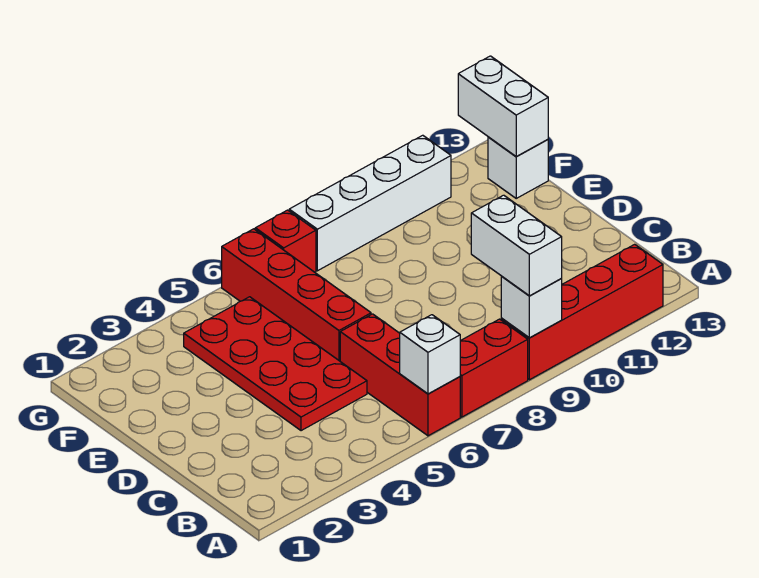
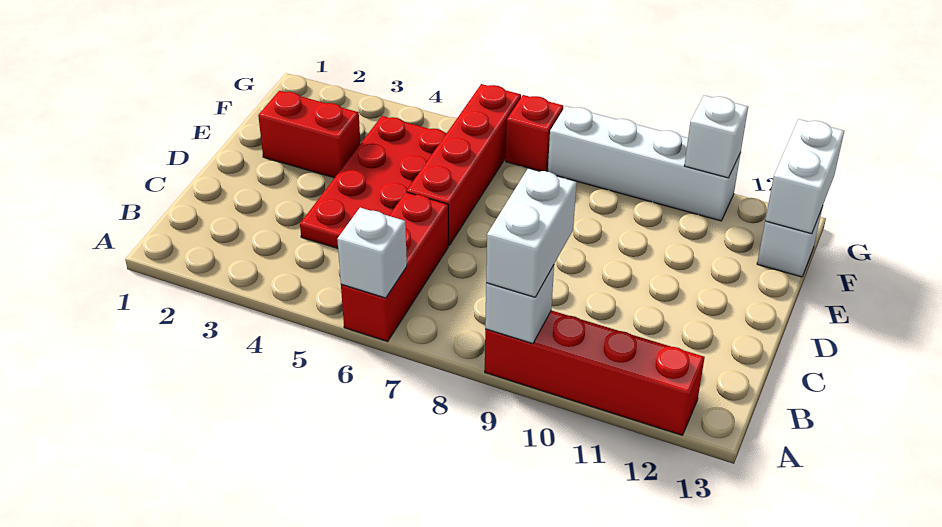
red 1x2 brick [460,319,528,417] -> red 1x2 brick moved to [258,91,360,178]
none -> white 1x1 brick [684,95,748,178]

